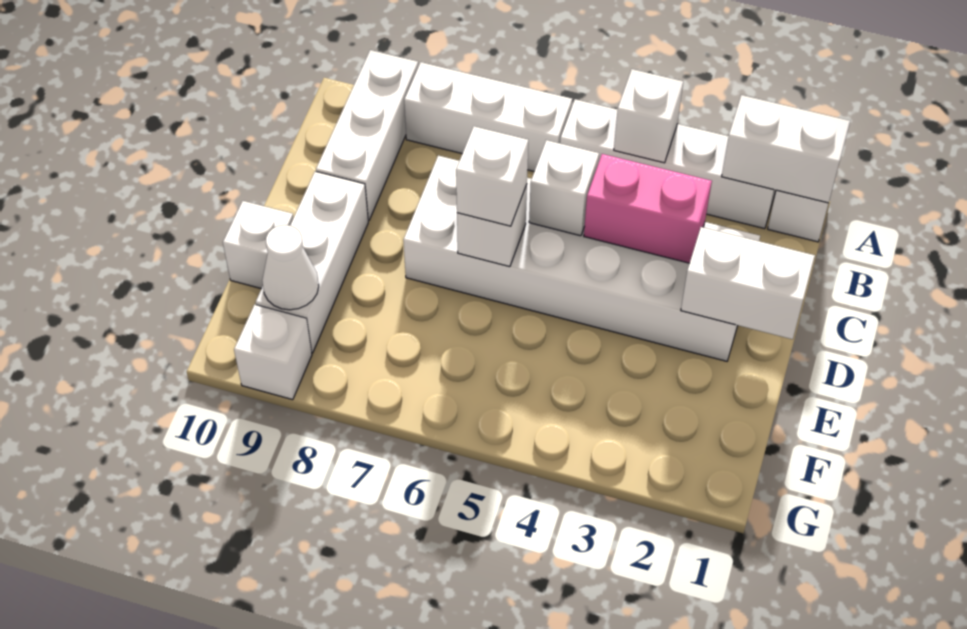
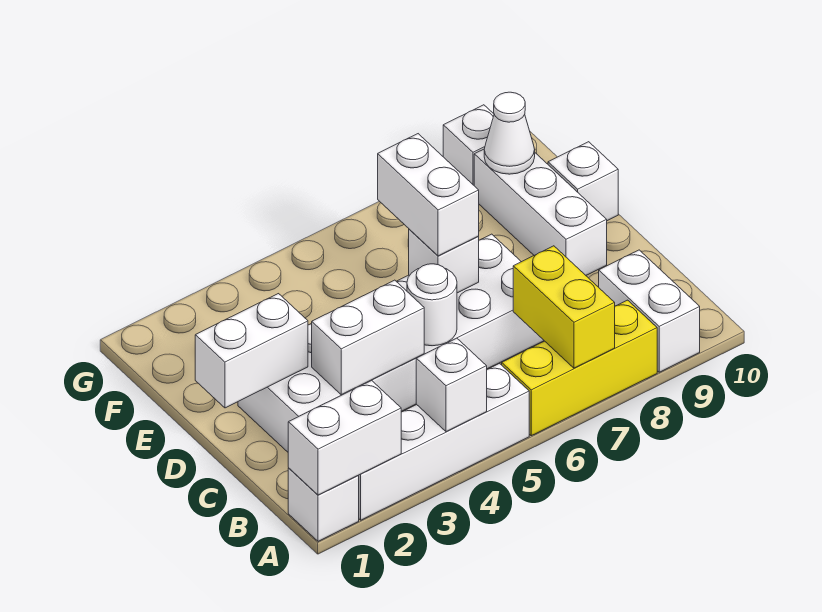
white 1x3 brick [404,62,572,171] -> yellow 1x3 brick [502,300,657,436]
none -> yellow 1x2 brick [513,246,615,368]
white 1x3 brick [316,50,418,221] -> white 1x2 brick [599,250,700,372]
pink 1x2 brick [584,154,712,263] -> white 1x2 brick [312,280,424,395]
white 1x1 brick [529,140,599,236] -> white 1x1 round brick [407,264,457,346]
white 1x1 brick [456,126,528,226] -> white 1x2 brick [378,134,479,256]

